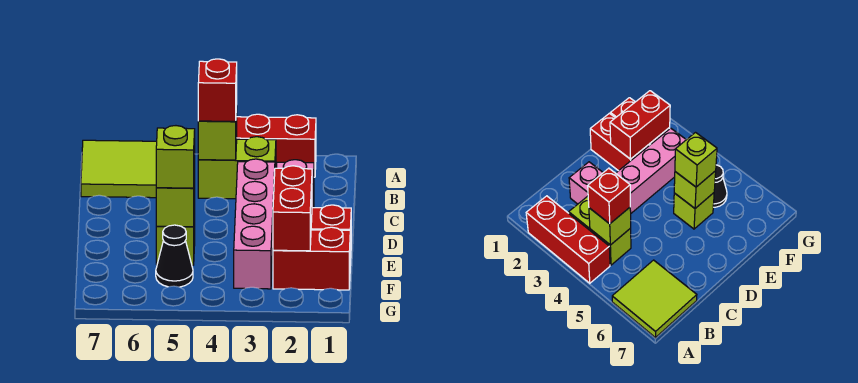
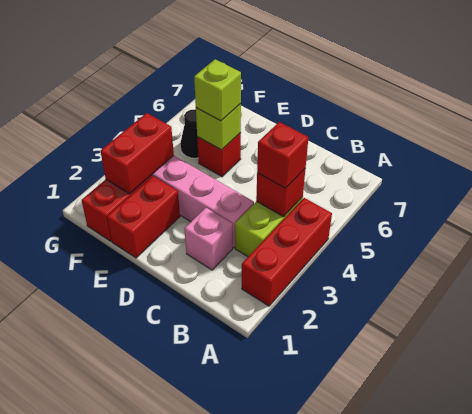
lime 2x2 tile [81,140,157,198] -> none
lime 1x1 brick [198,106,237,160] -> red 1x1 brick [256,169,305,217]
red 1x2 brick [273,166,312,251] -> red 1x2 brick turned to [101,113,174,194]
lime 1x1 brick [156,208,195,265] -> red 1x1 brick [197,133,241,177]

